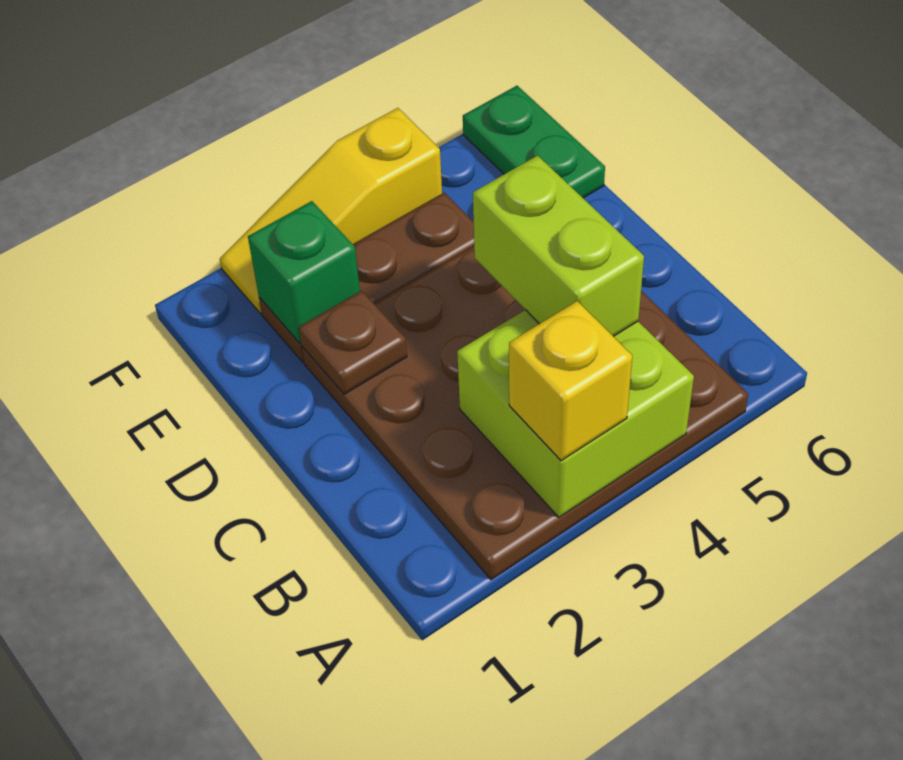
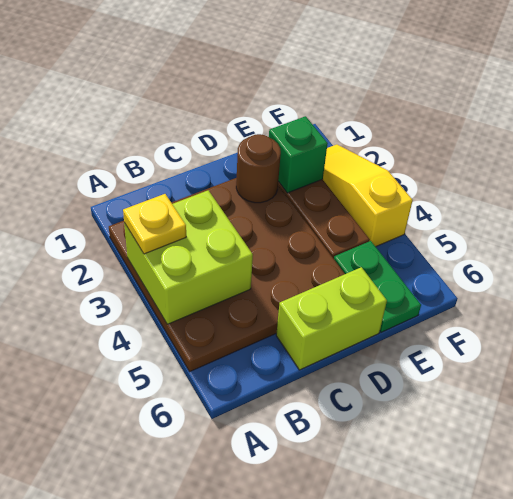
yellow 1x1 brick [509,301,632,461] -> yellow 1x1 plate [123,194,186,254]
lime 1x2 brick [473,156,644,336] -> lime 1x2 brick moved to [276,267,387,370]
brown 1x1 plate [299,291,407,394] -> brown 1x1 round brick [236,134,281,203]
green 1x2 plate [463,86,605,198] -> green 1x2 plate turned to [334,241,421,332]

